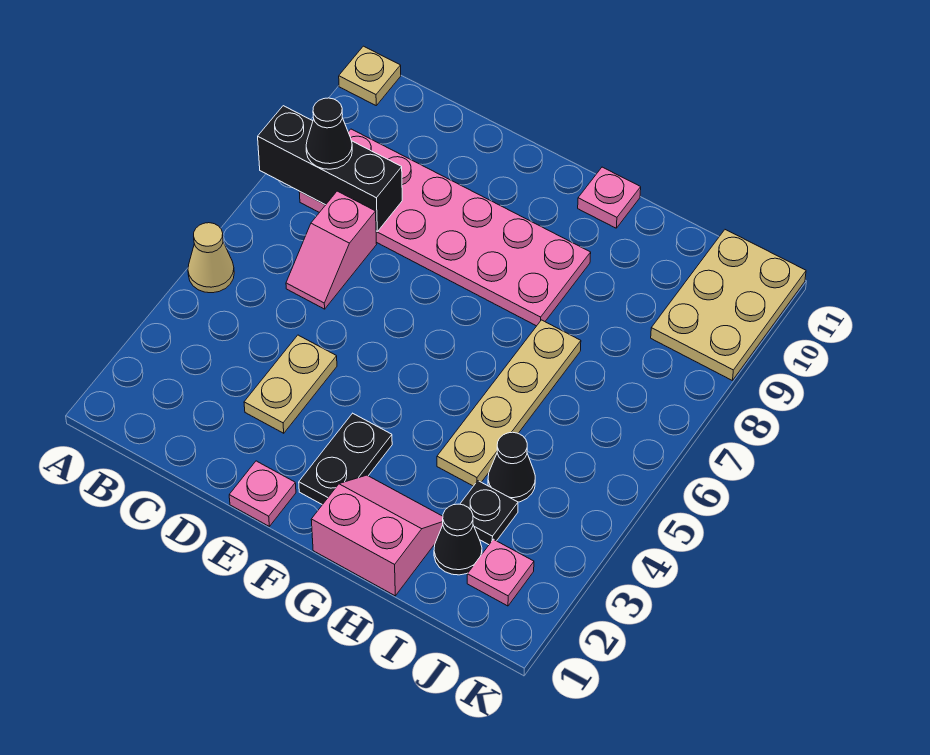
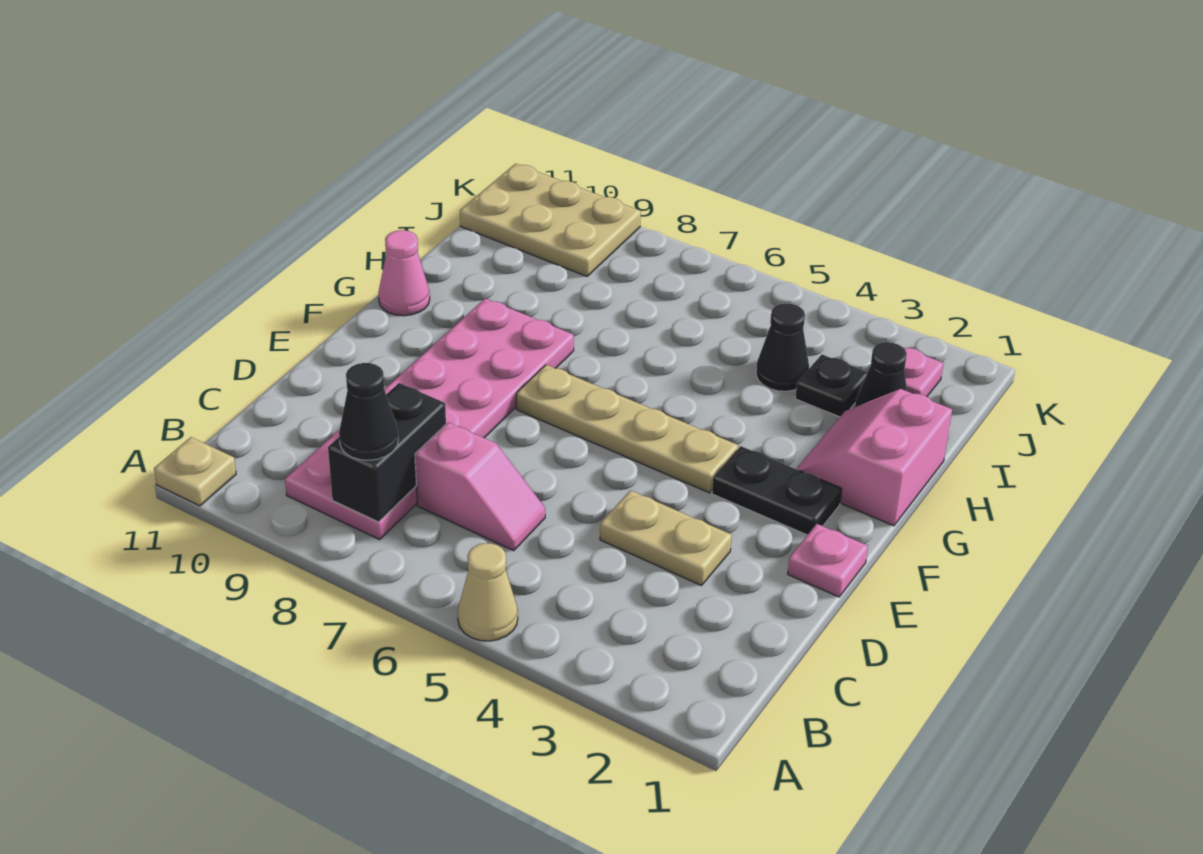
black 1x3 brick [258,106,402,231] -> black 1x2 brick [328,383,446,522]
pink 1x1 plate [578,167,641,228] -> pink 1x1 cone [378,230,430,316]
tan 1x4 plate [437,320,581,486] -> tan 1x4 plate moved to [516,365,738,493]

